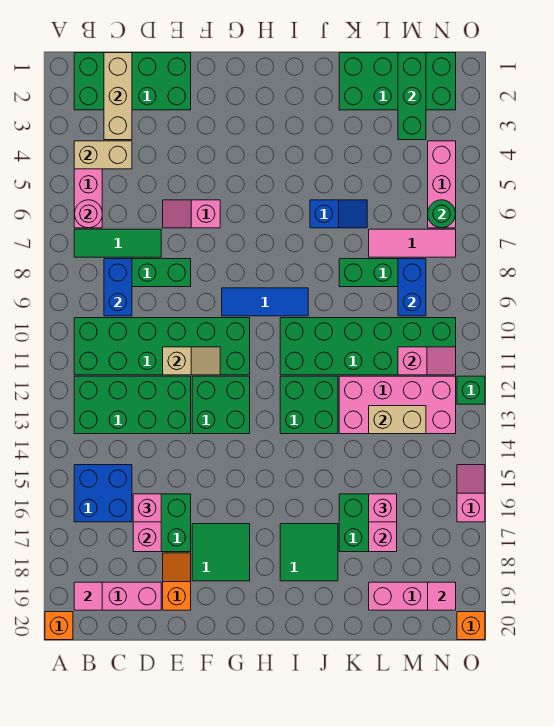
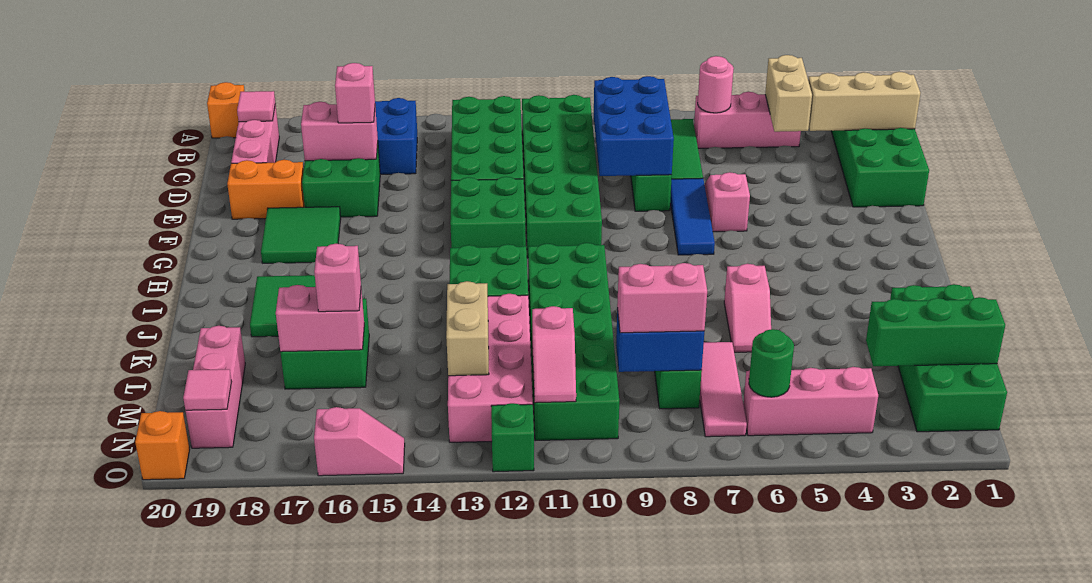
blue 1x2 brick [104,259,132,316] -> blue 2x3 brick [594,76,674,176]
tan 1x2 slope [163,347,220,375] -> none
orange 1x2 slope [163,553,191,610] -> orange 1x2 brick [227,160,305,219]
blue 1x3 tile [222,288,308,316] -> blue 1x3 tile moved to [670,178,715,255]
blue 1x2 slope [310,200,367,228] -> pink 1x2 slope [724,264,771,352]
none -> pink 1x2 brick [617,263,707,333]

